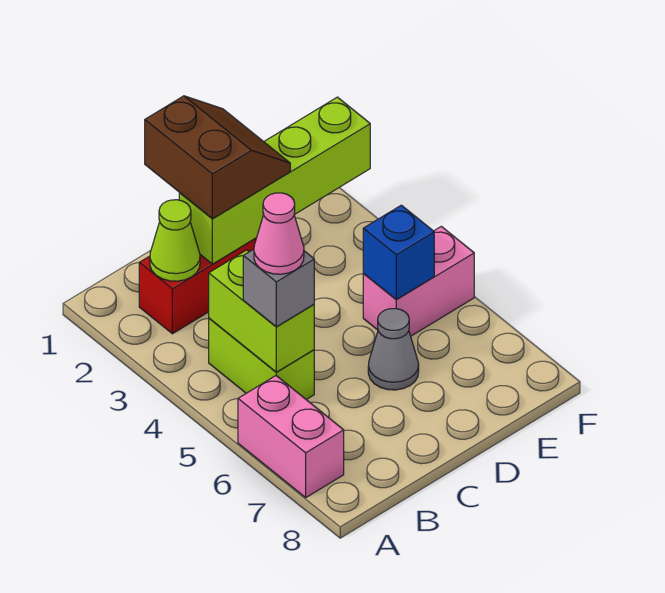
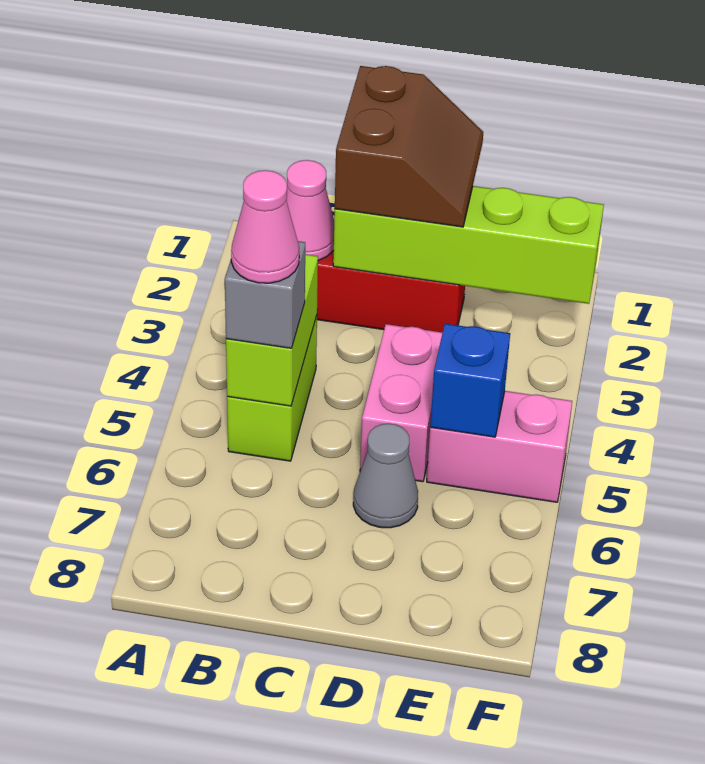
pink 1x2 brick [238,376,344,497] -> pink 1x2 brick moved to [360,324,442,482]
lime 1x1 cone [150,200,200,281] -> pink 1x1 cone [286,160,334,260]

